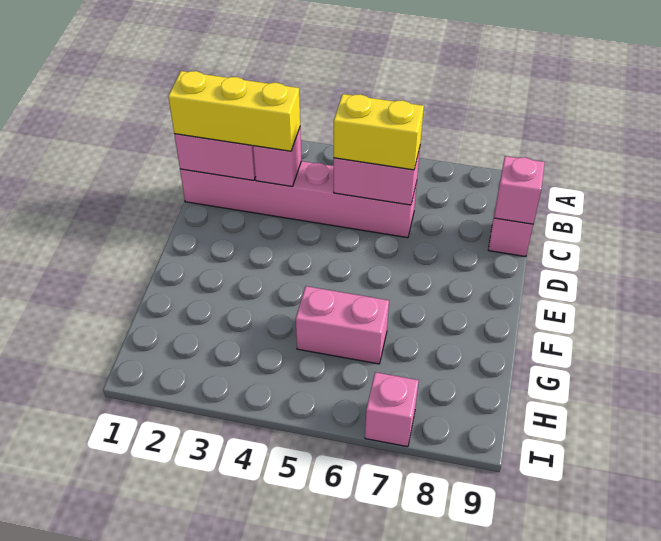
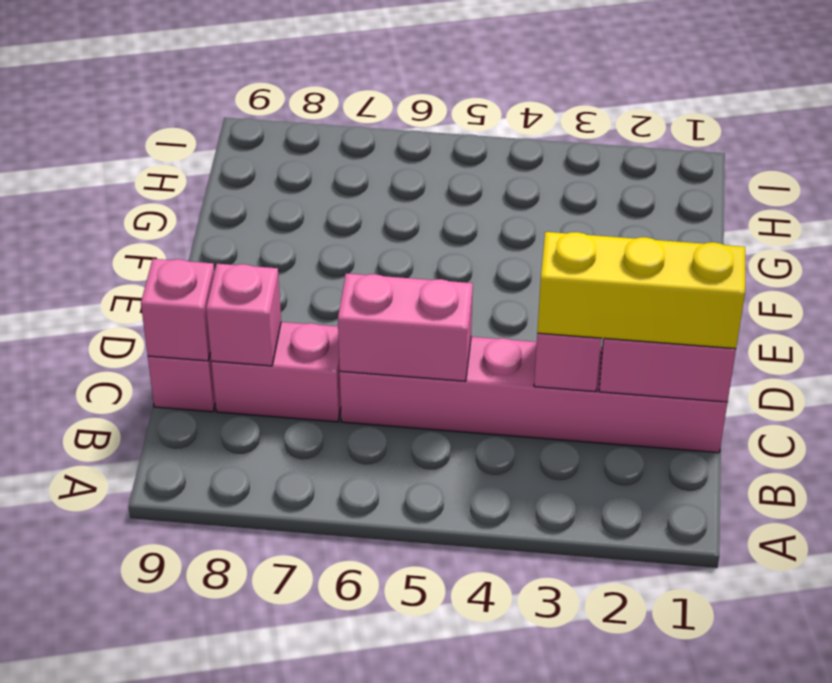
yellow 1x2 brick [334,94,424,170] -> none
pink 1x2 brick [296,286,389,364] -> pink 1x2 brick moved to [211,322,341,422]
pink 1x1 brick [365,372,419,447] -> pink 1x1 brick moved to [206,264,281,366]

